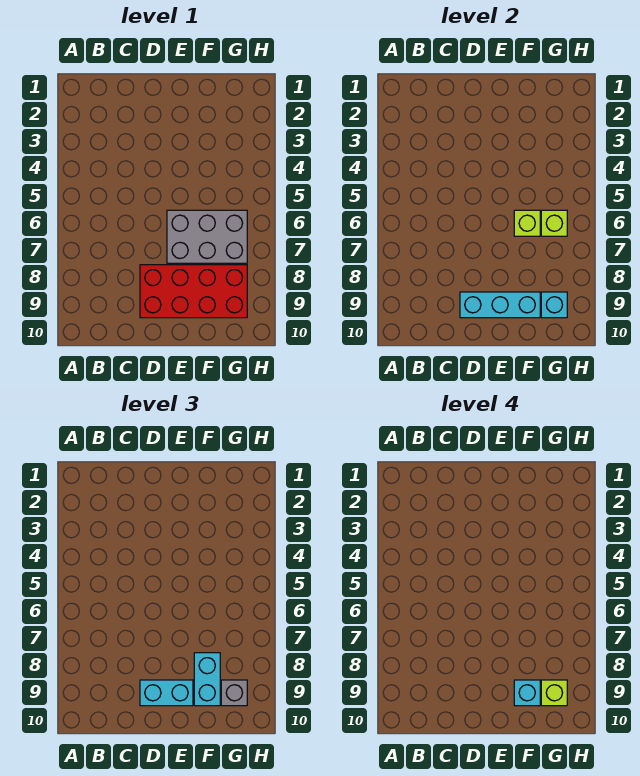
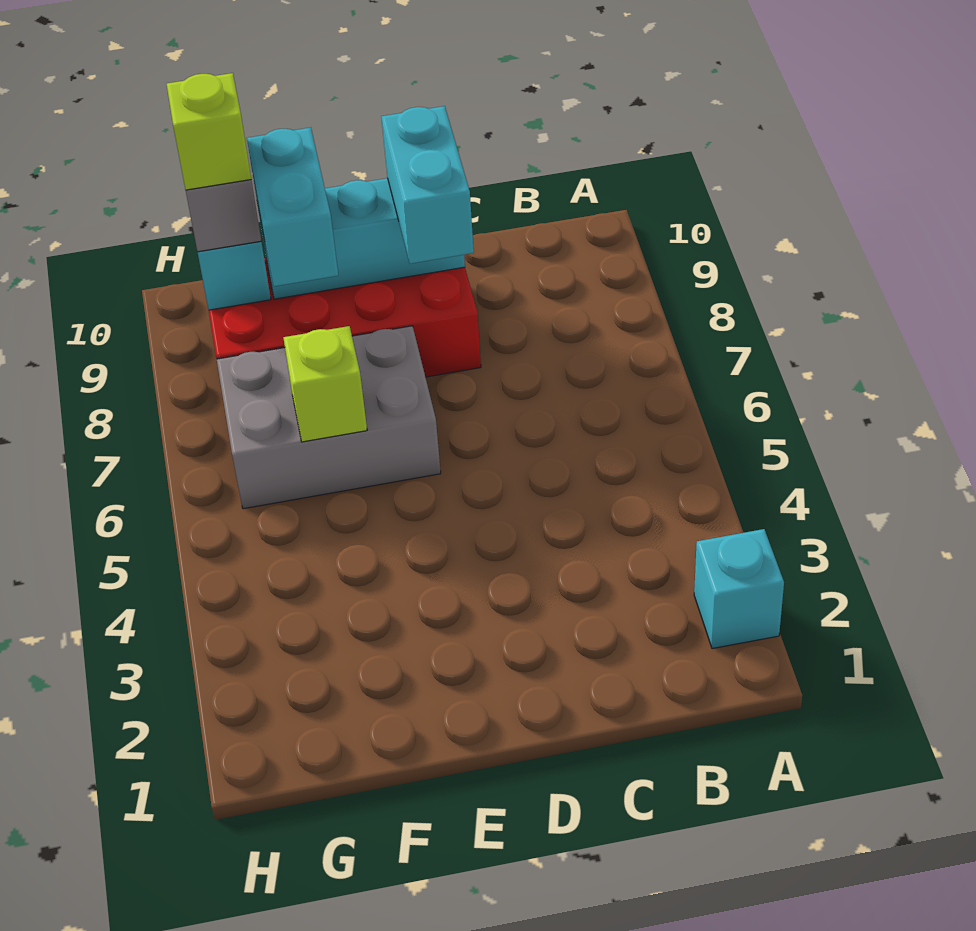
cyan 1x2 brick [140,680,193,706] -> cyan 1x2 brick turned to [381,106,474,264]
cyan 1x1 brick [514,680,540,706] -> cyan 1x1 brick moved to [694,529,784,649]
lime 1x1 brick [541,210,567,236] -> none

